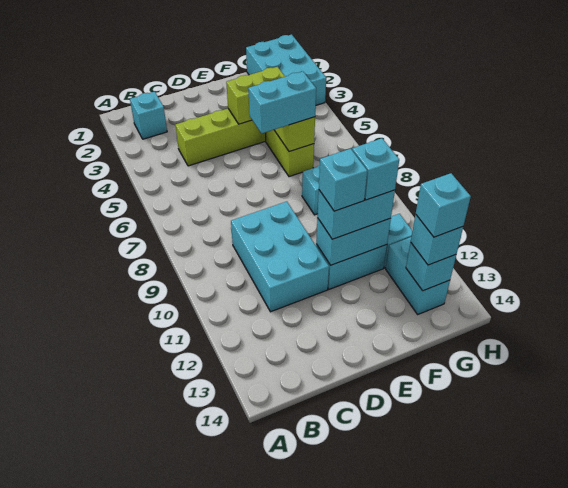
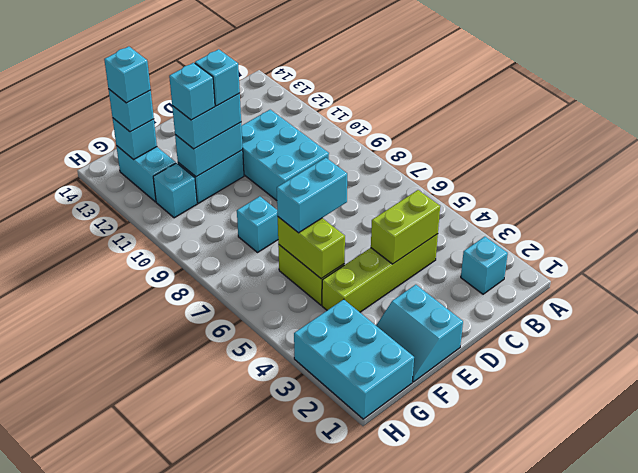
none -> cyan 2x2 slope [376,285,463,382]
lime 1x2 brick [226,67,285,124] -> lime 1x2 brick moved to [371,190,440,264]

